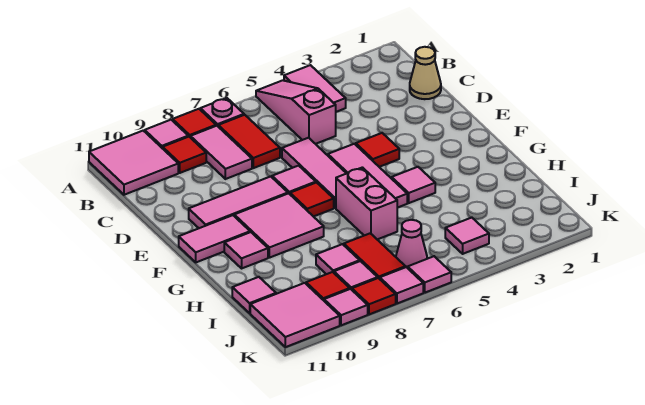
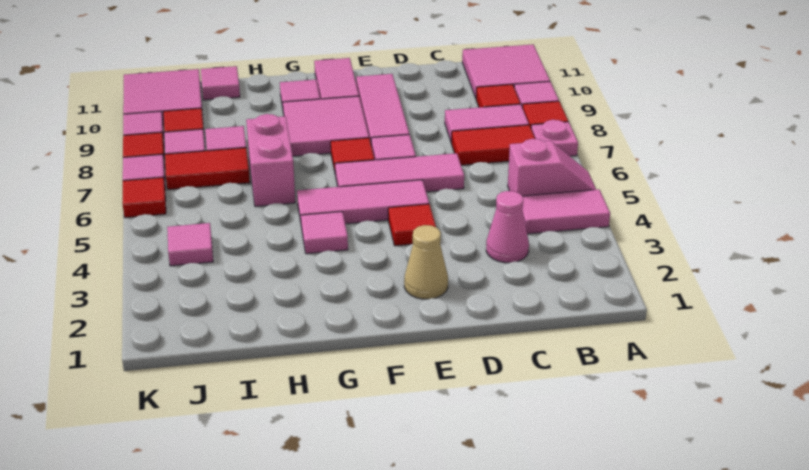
pink 1x3 slope [256,80,336,144] -> pink 1x2 slope [508,139,596,196]
tan 1x1 cone [410,47,441,99] -> tan 1x1 cone moved to [404,225,448,299]
pink 1x2 brick [336,167,397,239] -> pink 1x2 brick turned to [246,114,295,206]
pink 1x1 cone [396,220,427,268] -> pink 1x1 cone moved to [486,191,529,263]
pink 1x1 tile [408,256,451,293] -> red 1x1 tile [123,177,166,218]

